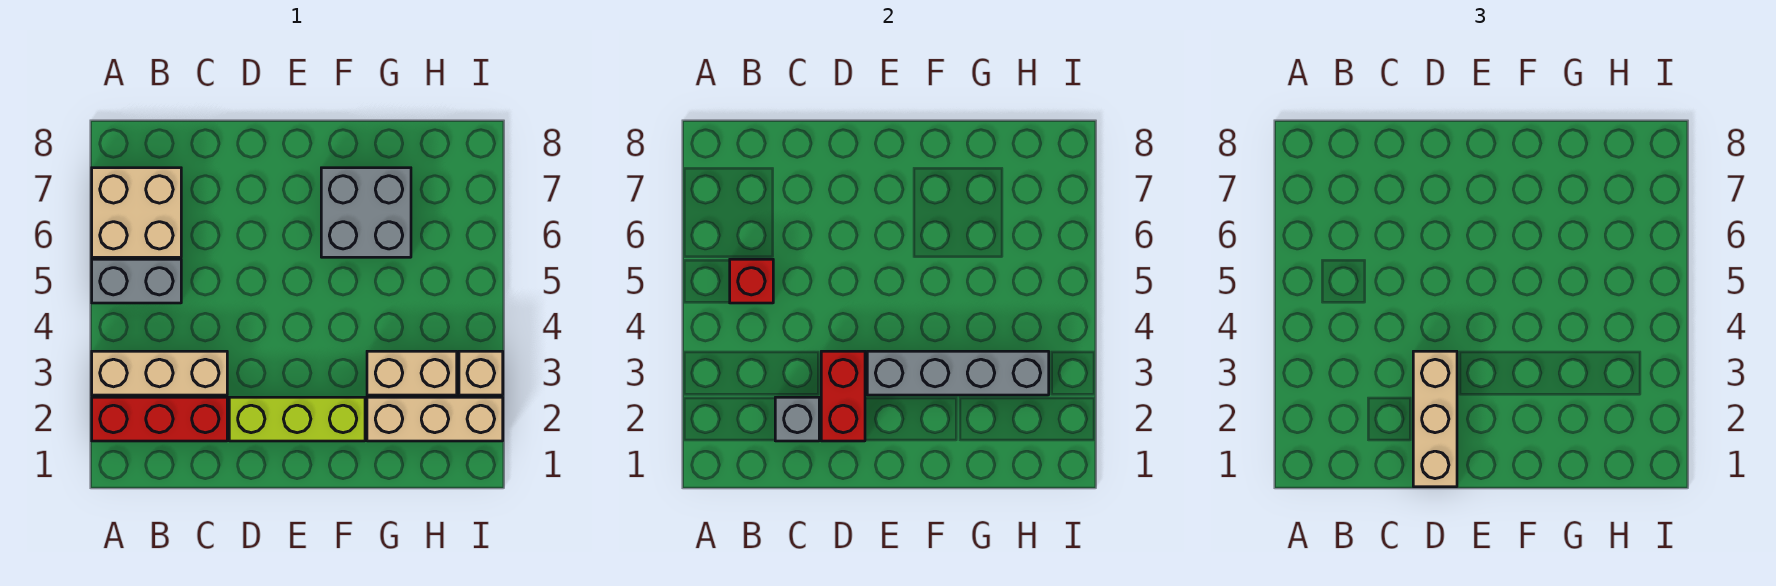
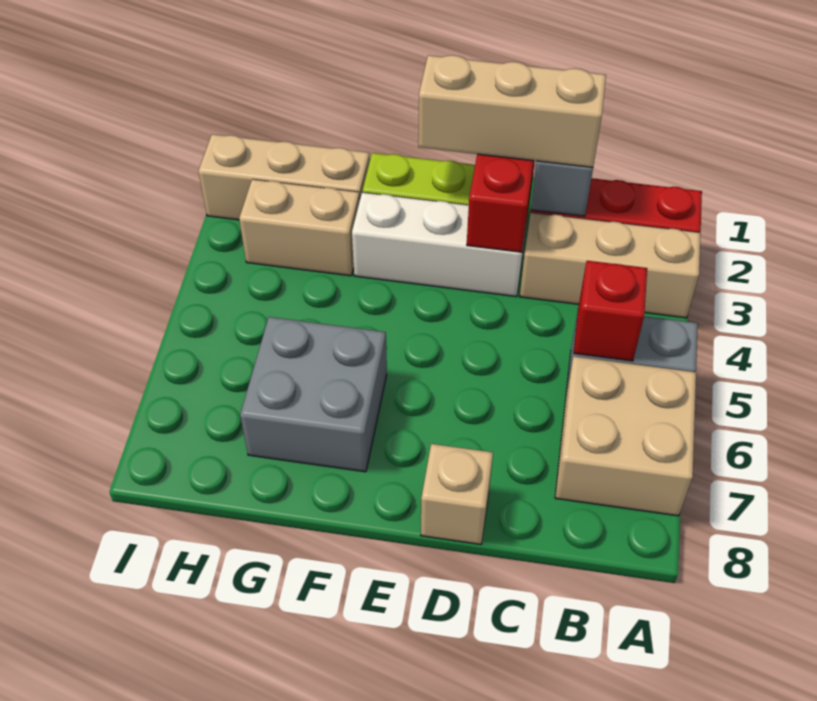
tan 1x3 brick [1413,351,1457,487] -> tan 1x3 brick turned to [418,55,606,167]
none -> white 1x3 brick [352,192,527,297]
grey 1x4 brick [867,351,1049,395] -> none
tan 1x1 brick [459,351,503,395] -> tan 1x1 brick moved to [421,444,493,544]

